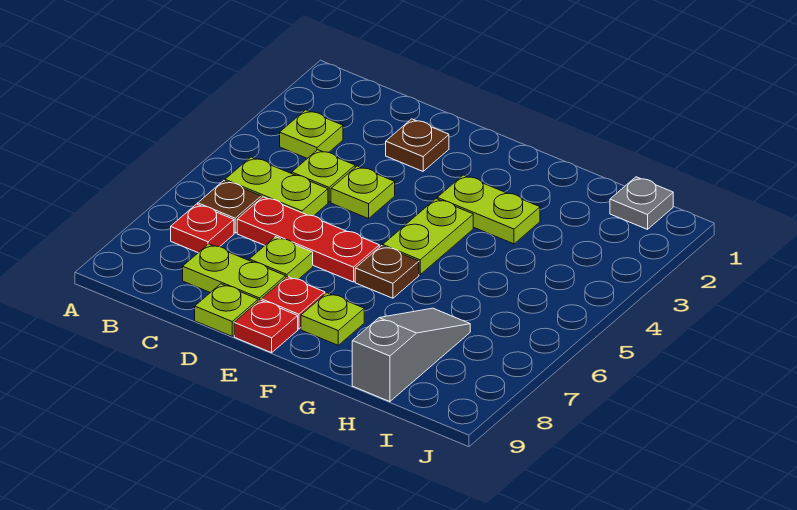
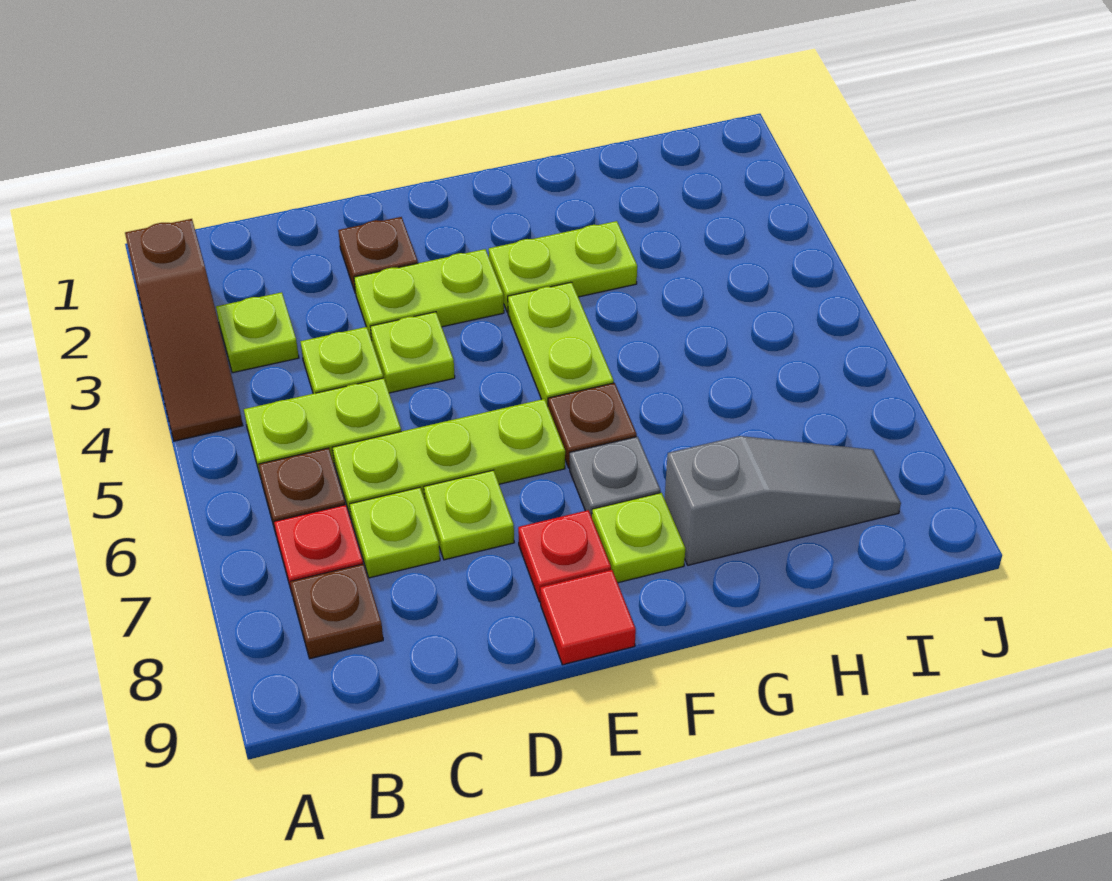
none -> brown 1x3 slope [125,219,243,441]
none -> brown 1x1 plate [291,564,383,659]
red 1x3 plate [237,197,379,282] -> lime 1x3 plate [332,399,565,517]
lime 1x2 plate [183,244,286,301] -> lime 1x2 plate moved to [354,249,504,340]
lime 1x1 plate [195,284,258,336] -> lime 1x1 plate moved to [350,487,440,578]
red 1x1 plate [234,300,298,353] -> red 1x1 tile [540,570,636,665]
grey 1x3 slope [352,308,470,402] -> grey 1x3 slope turned to [665,436,901,565]
grey 1x1 plate [610,177,673,229] -> grey 1x1 plate moved to [570,437,660,517]

